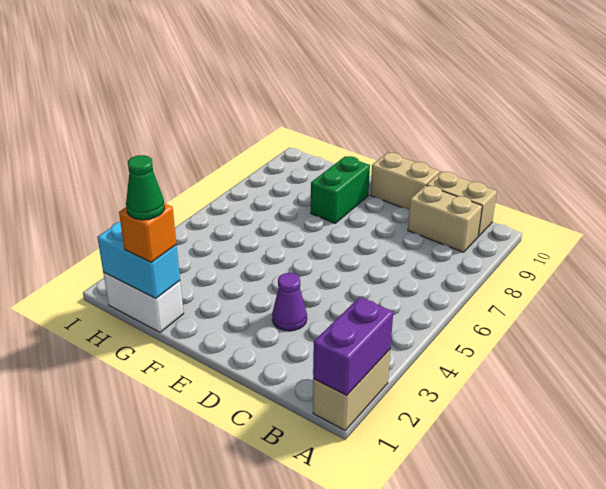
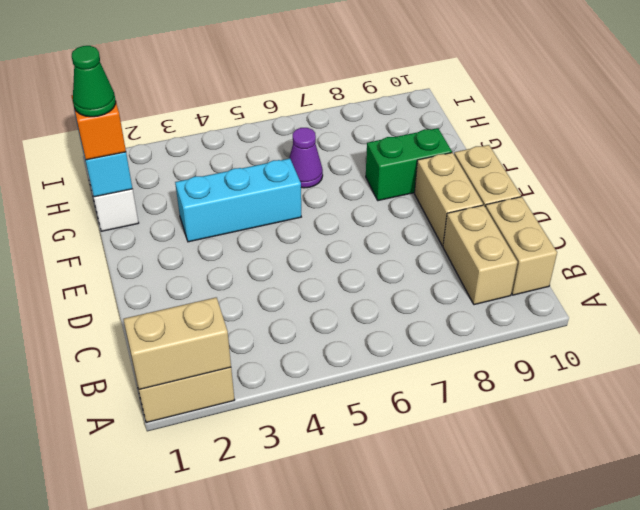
purple 1x2 brick [313,297,393,396] -> tan 1x2 brick [123,297,231,389]
purple 1x1 cone [272,273,307,331] -> purple 1x1 cone moved to [290,128,323,188]
none -> tan 1x2 brick [415,153,483,246]
none -> cyan 1x3 brick [175,158,301,242]

